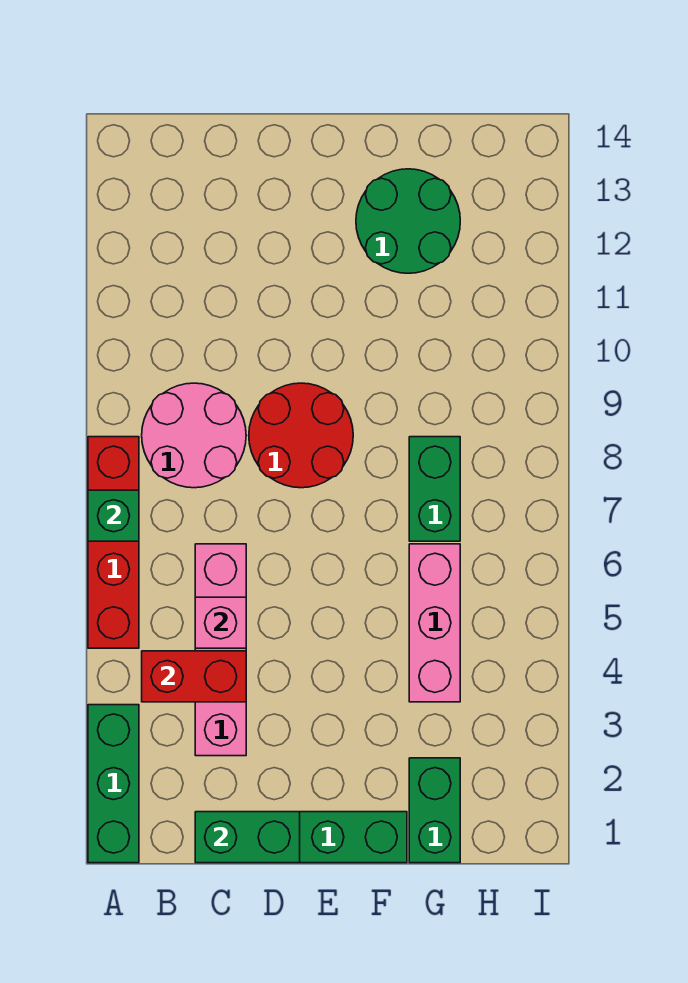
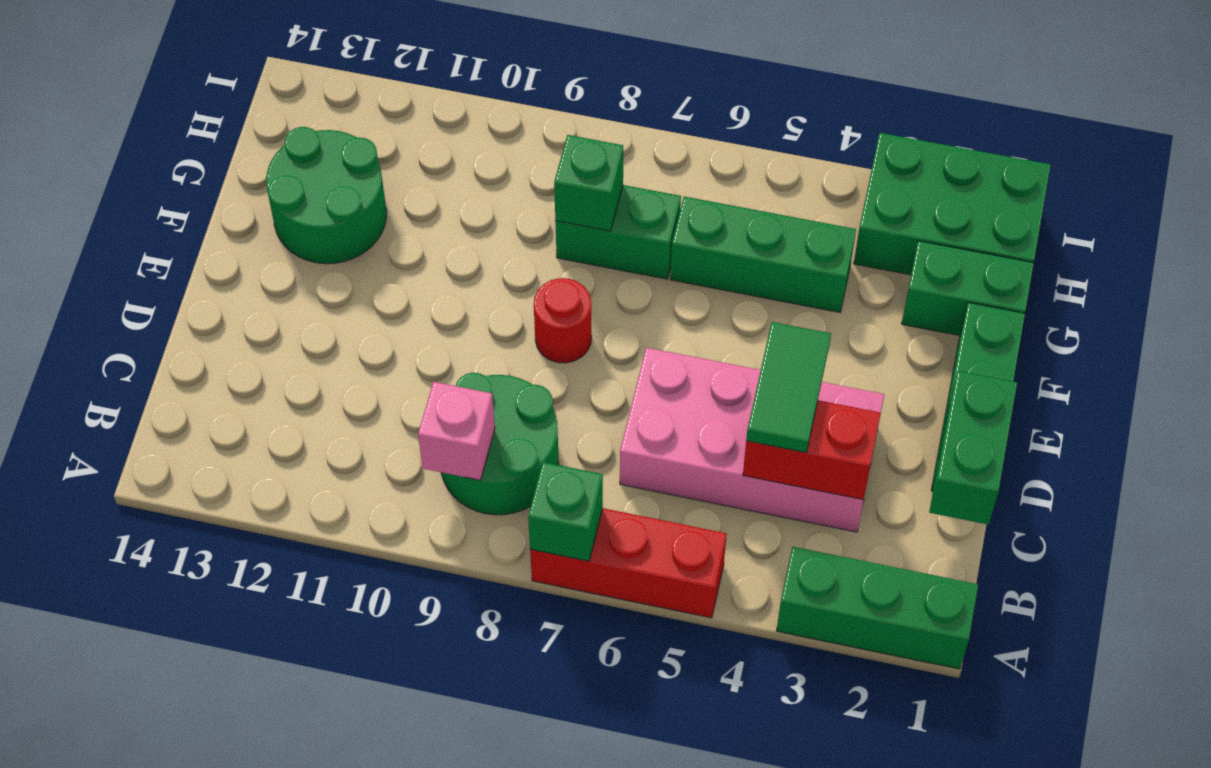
red 1x4 brick [88,437,139,648] -> red 1x3 brick [530,508,727,618]
red 1x2 brick [142,651,246,702] -> red 1x2 brick turned to [743,400,881,500]
pink 2x2 round brick [142,383,246,488] -> green 2x2 round brick [441,373,559,515]
pink 1x4 brick [195,544,246,756] -> pink 2x4 brick [620,348,884,532]
none -> green 1x2 tile [746,322,831,453]
pink 1x1 brick [195,597,246,648] -> pink 1x1 brick moved to [418,382,495,480]
red 2x2 round brick [249,383,353,488] -> red 1x1 round brick [534,278,591,363]
pink 1x3 brick [409,544,460,702] -> green 1x3 brick [670,197,856,312]
none -> green 1x1 brick [554,135,623,231]
none -> green 2x3 brick [854,133,1051,275]

